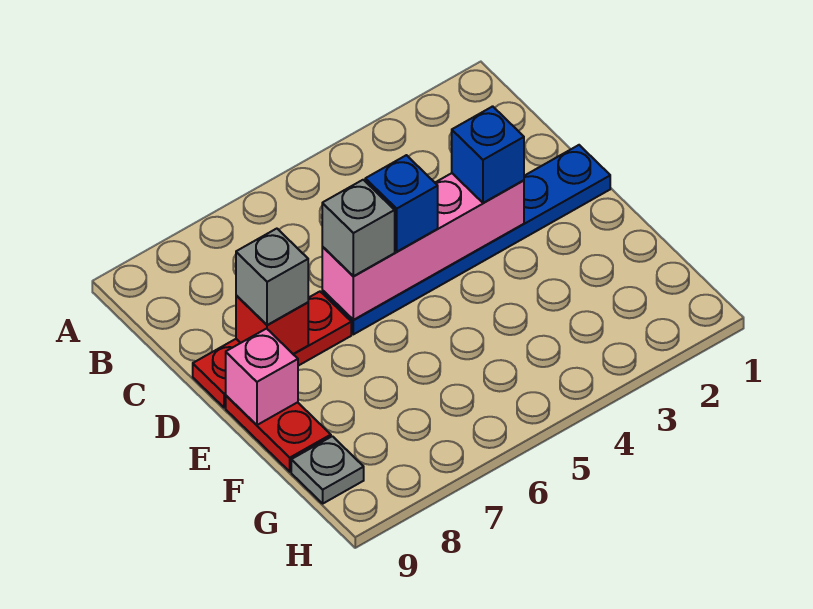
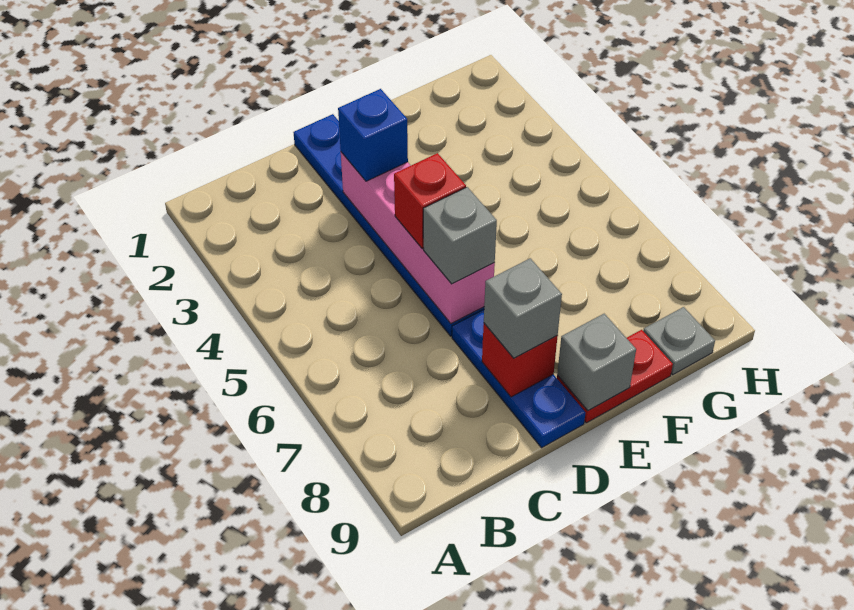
blue 1x1 brick [365,155,438,252] -> red 1x1 brick [394,153,466,249]
red 1x3 plate [193,292,351,408] -> blue 1x3 plate [452,310,585,448]
pink 1x1 brick [226,329,298,425] -> grey 1x1 brick [557,314,636,411]

